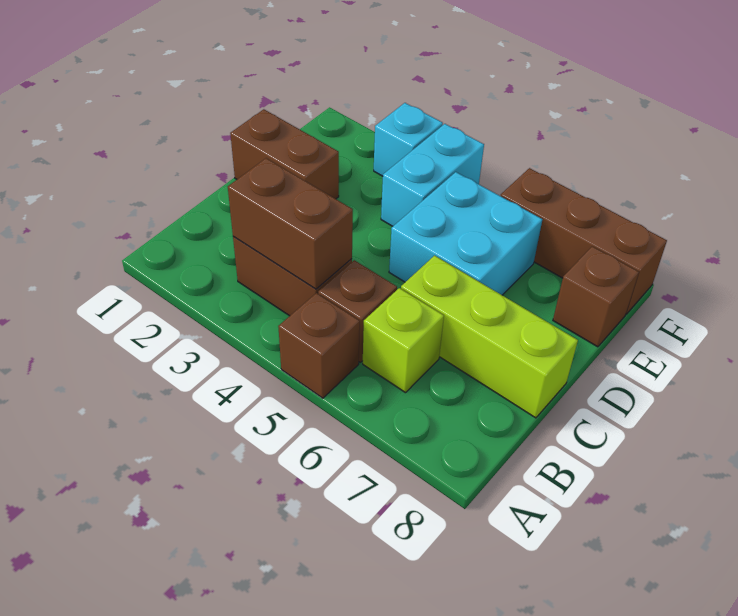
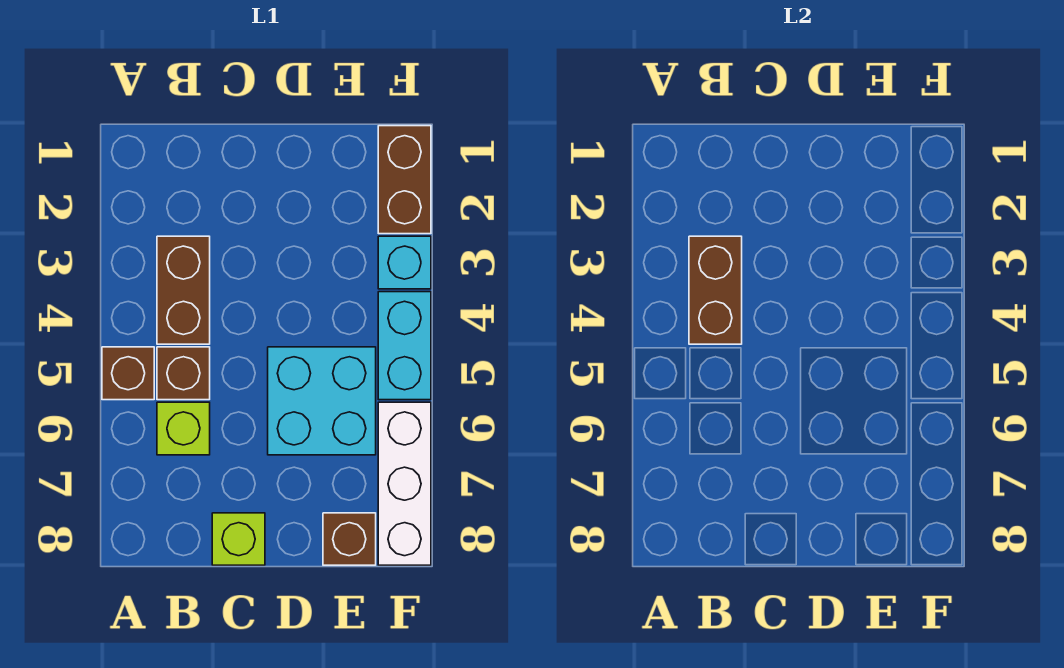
lime 1x3 brick [401,256,578,418] -> lime 1x1 brick [212,513,265,565]
brown 1x2 brick [230,109,339,199] -> brown 1x2 brick moved to [378,126,431,234]
cyan 1x2 brick [381,124,484,226] -> cyan 1x2 brick turned to [378,292,431,400]
brown 1x3 brick [501,168,667,314] -> white 1x3 brick [378,402,431,565]

